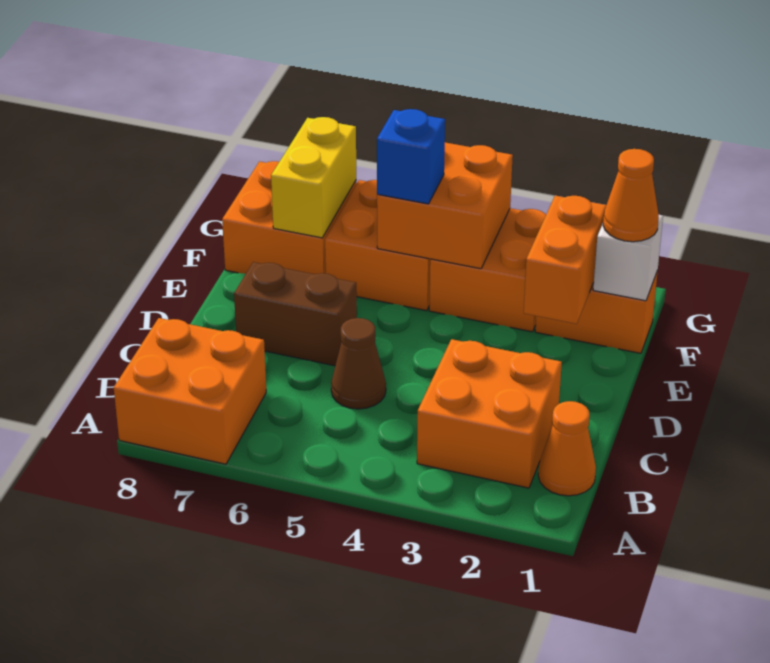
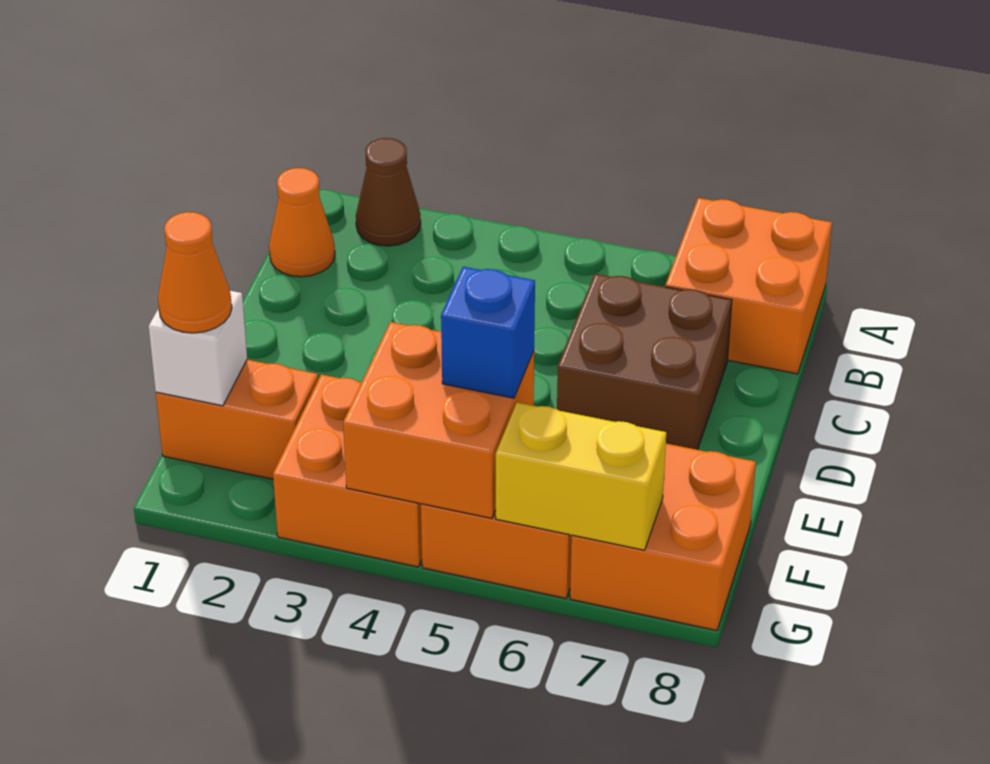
orange 2x2 brick [417,339,562,488] -> none
brown 1x1 cone [331,318,386,409] -> brown 1x1 cone moved to [356,138,421,246]
brown 1x2 brick [234,262,357,366] -> brown 2x2 brick [557,274,732,450]
orange 1x2 brick [524,196,606,324] -> none
yellow 1x2 brick [271,117,356,238] -> yellow 1x2 brick turned to [496,402,666,550]

